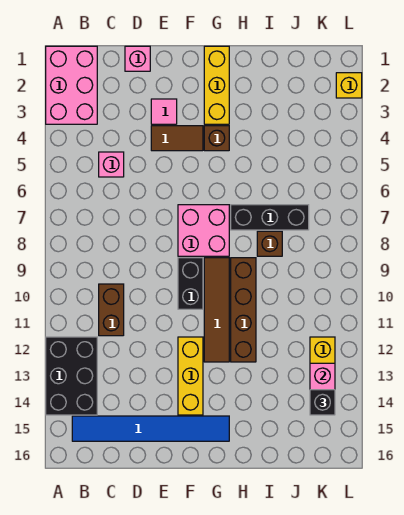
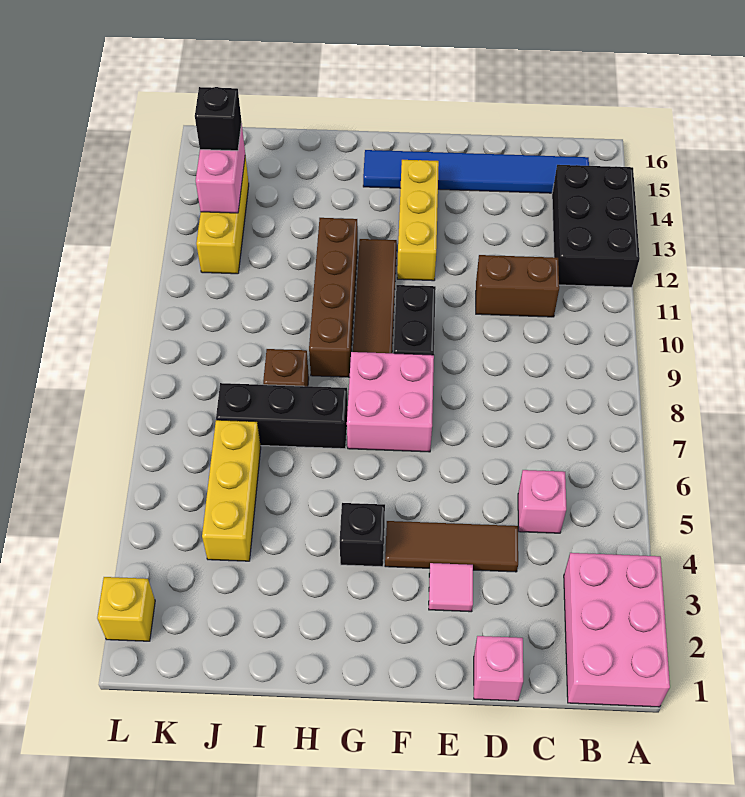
brown 1x2 brick [99,284,124,336] -> brown 1x2 brick turned to [476,255,559,317]
brown 1x2 tile [151,126,203,151] -> brown 1x3 tile [385,521,518,572]
yellow 1x3 brick [204,46,229,124] -> yellow 1x3 brick moved to [202,420,261,561]
brown 1x1 brick [204,126,229,151] -> black 1x1 brick [340,503,385,567]

